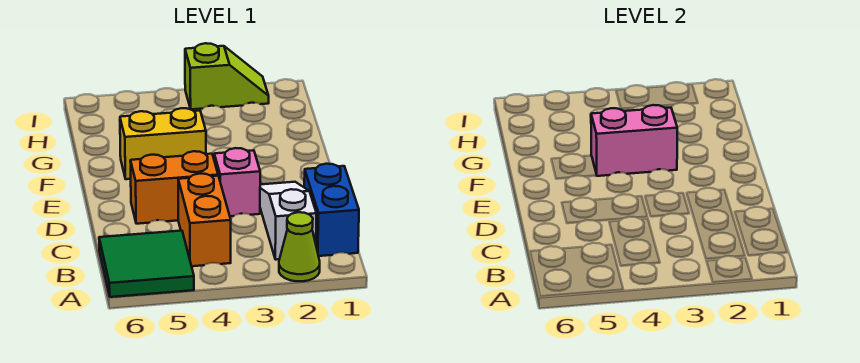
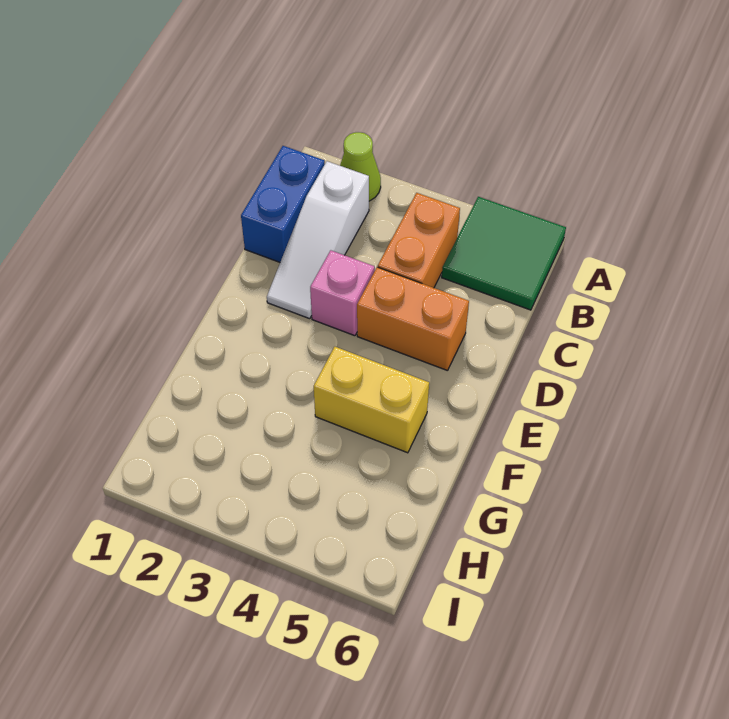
pink 1x2 brick [591,105,677,176] -> none
lime 1x2 slope [185,43,269,109] -> none

